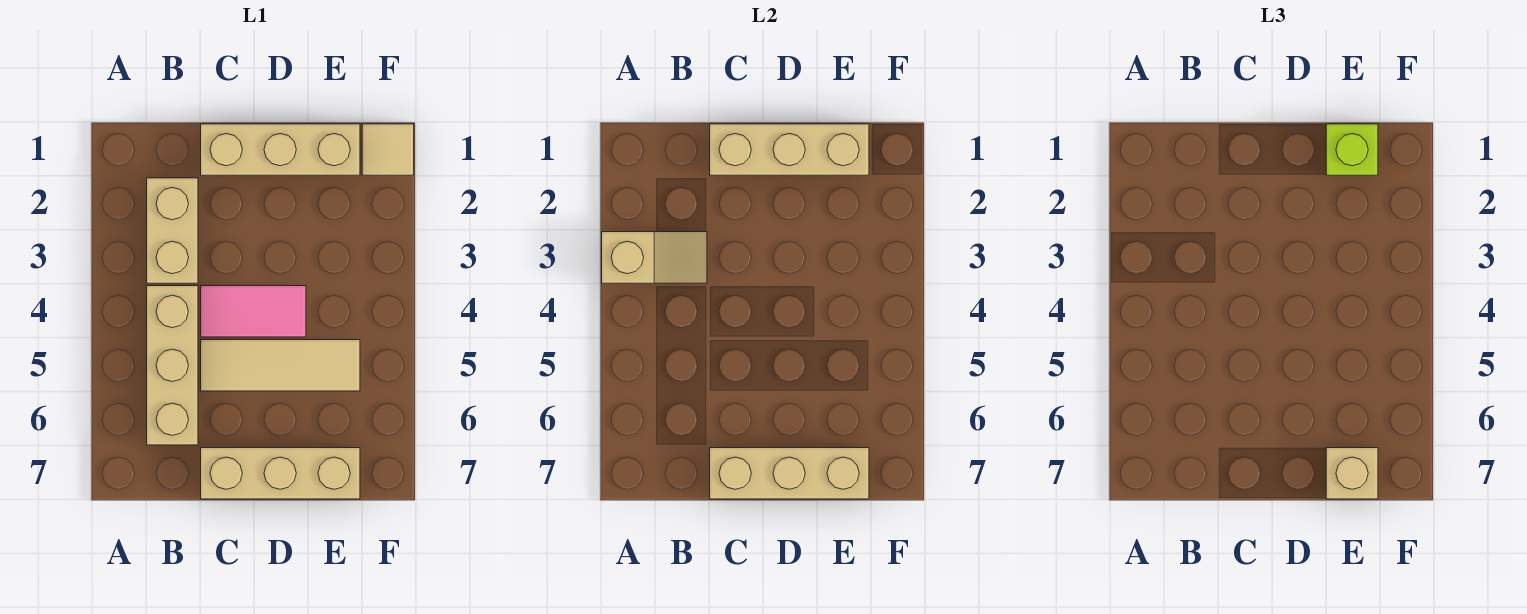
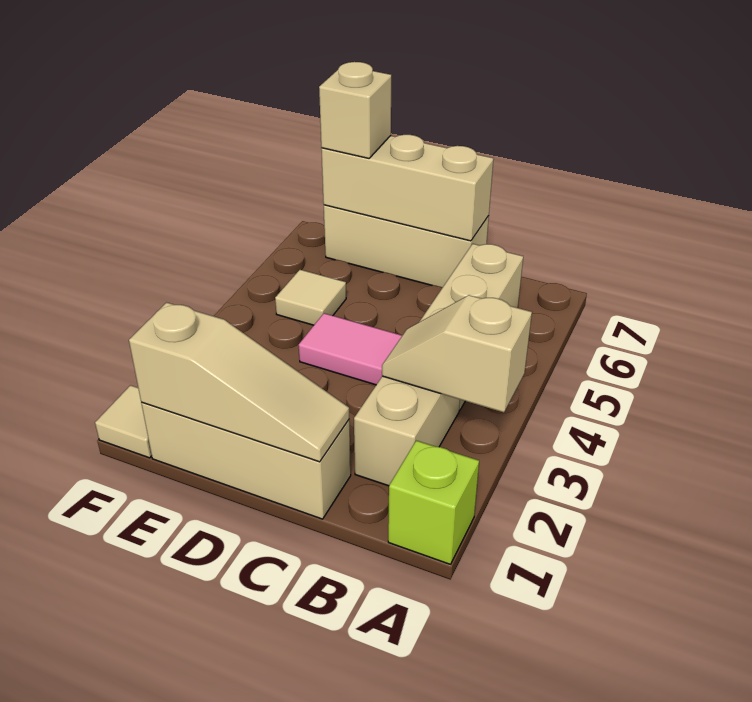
tan 1x3 brick [710,124,869,175] -> tan 1x3 slope [129,302,349,462]
tan 1x3 tile [201,340,360,391] -> tan 1x1 tile [275,270,346,325]
lime 1x1 brick [1326,124,1378,175] -> lime 1x1 brick moved to [388,441,479,564]

